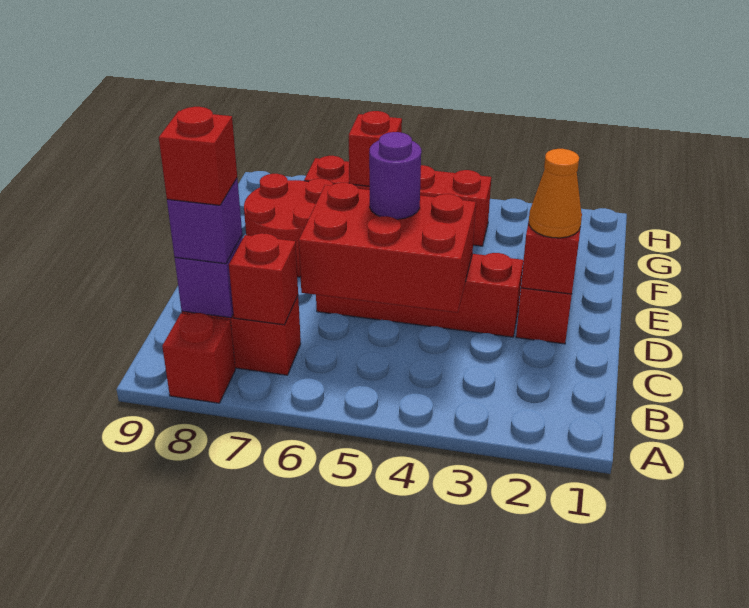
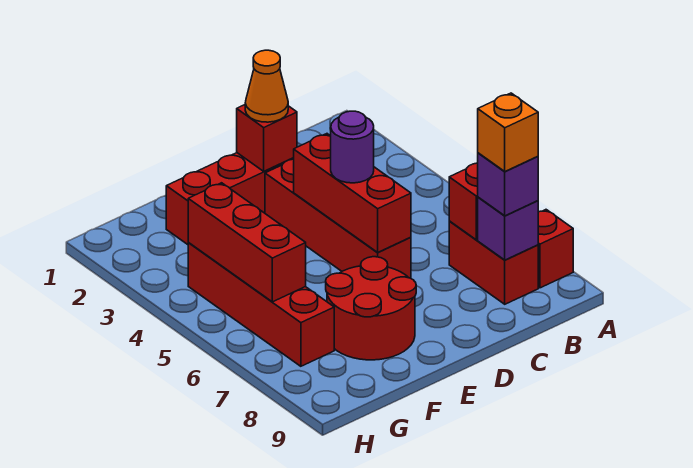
red 1x1 brick [159,107,237,205] -> orange 1x1 brick [478,93,538,171]
red 2x3 brick [299,183,476,313] -> red 1x3 brick [294,134,411,253]
red 1x1 brick [349,111,402,186] -> red 1x3 brick [188,183,306,302]

